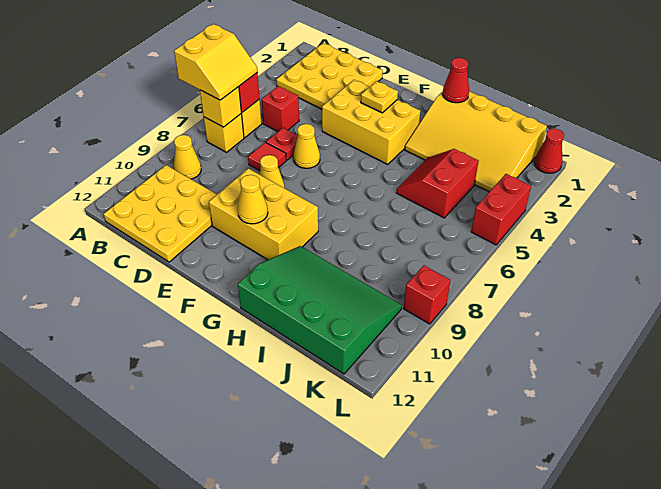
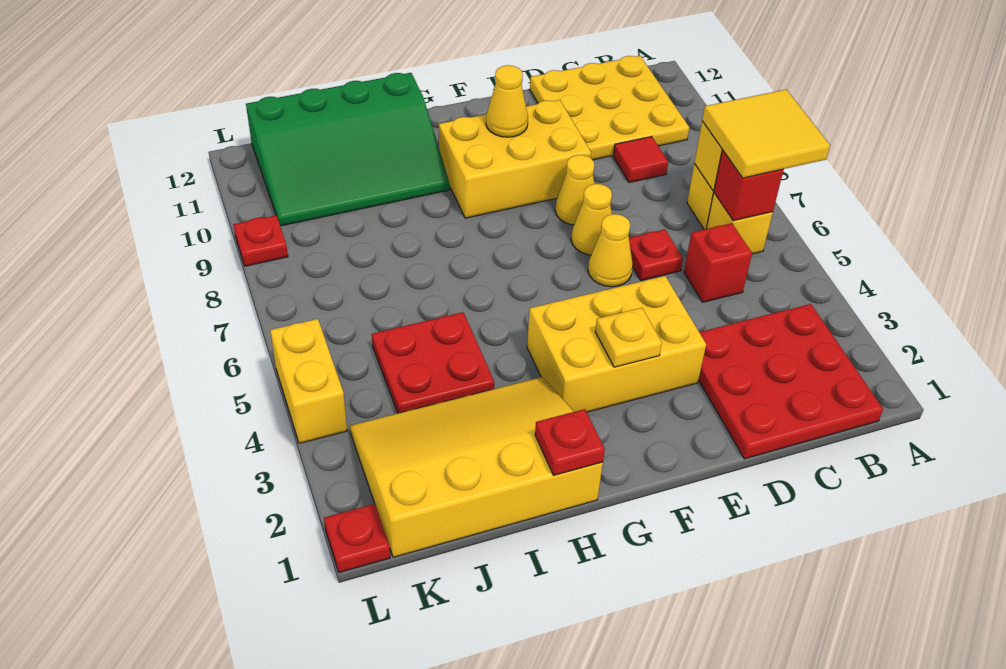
yellow 2x2 slope [174,24,257,100] -> yellow 2x2 tile [702,89,830,178]
yellow 3x3 plate [276,43,383,109] -> red 3x3 plate [699,304,883,459]
yellow 1x1 cone [174,135,201,179] -> yellow 1x1 cone moved to [571,184,612,255]
red 1x1 tile [248,142,286,171] -> red 1x1 tile moved to [613,137,668,183]
red 1x1 cone [443,58,469,103] -> red 1x1 plate [535,409,605,475]
red 2x2 slope [396,149,479,218] -> red 2x2 plate [372,312,494,413]
red 1x1 cone [534,129,564,173] -> red 1x1 plate [324,504,390,573]
red 1x2 brick [471,174,531,245] -> yellow 1x2 brick [270,319,347,443]
red 1x1 brick [404,265,450,324] -> red 1x1 plate [233,215,288,266]

